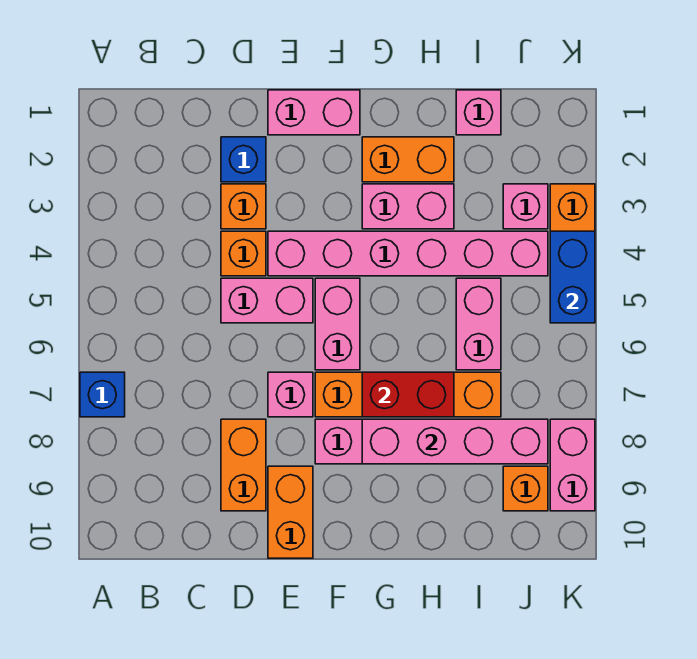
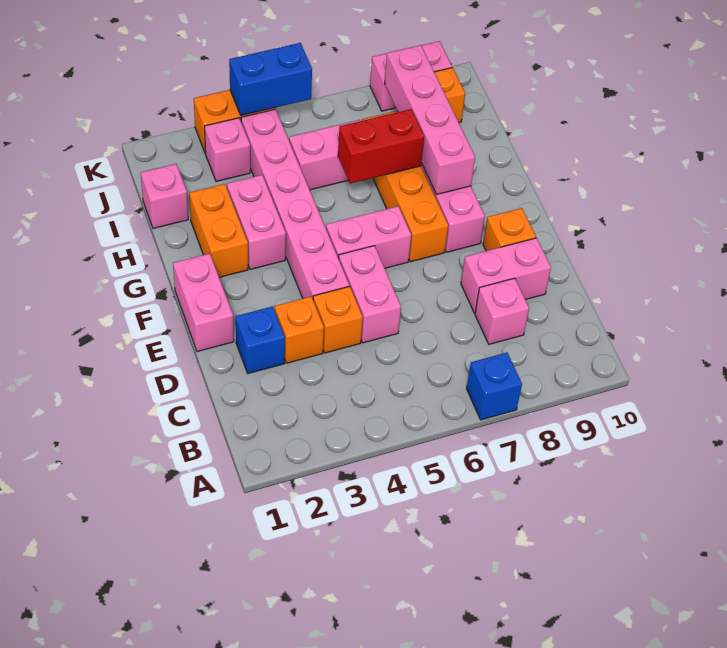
orange 1x2 brick [221,419,266,511] -> pink 1x2 brick [461,238,551,313]
pink 1x1 brick [268,372,313,417] -> pink 1x1 brick moved to [475,278,529,344]
orange 1x2 brick [268,466,313,558] -> orange 1x1 brick [483,208,536,251]
red 1x2 brick [362,372,454,417] -> red 1x2 brick turned to [338,109,424,183]

